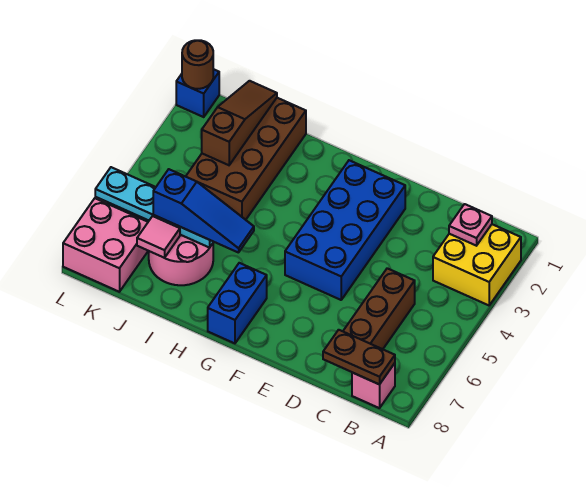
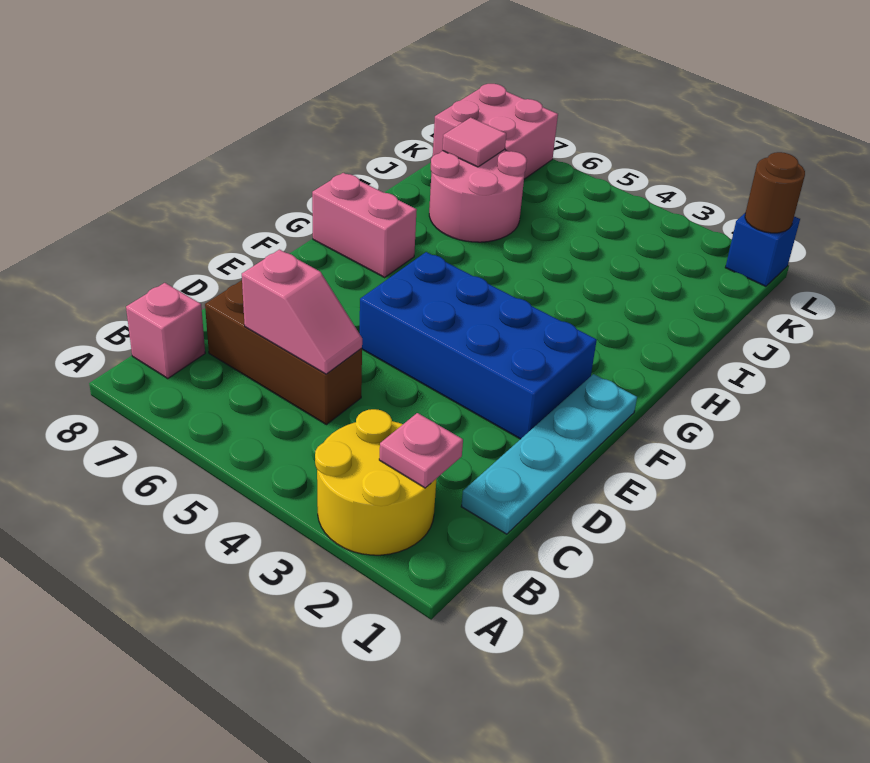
yellow 2x2 brick [433,224,521,305] -> yellow 2x2 round brick [315,409,436,555]
brown 1x2 plate [323,330,395,384] -> none
none -> pink 1x2 slope [242,250,362,374]
blue 1x2 brick [208,263,267,343] -> pink 1x2 brick [312,173,417,277]
blue 1x3 slope [153,169,254,253] -> none
brown 2x4 brick [186,98,306,220] -> none
cyan 1x4 plate [95,167,213,248] -> cyan 1x4 plate moved to [461,374,637,534]
brown 1x3 slope [202,81,277,165] -> none

